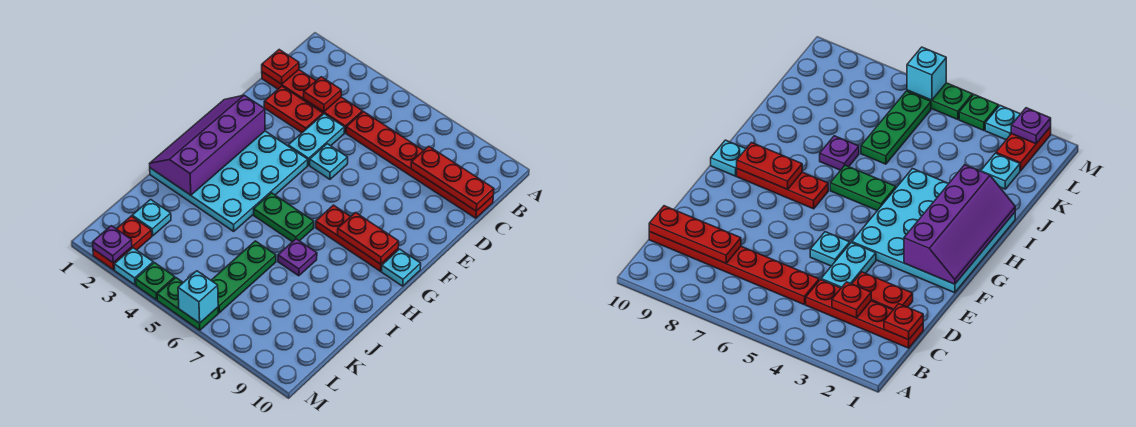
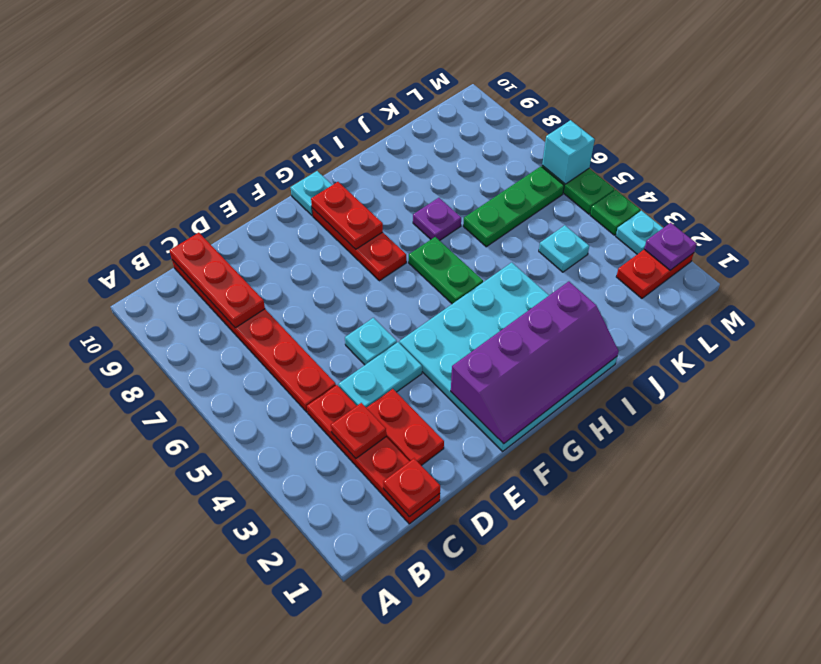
cyan 1x1 plate [132,199,171,236] -> cyan 1x1 plate moved to [539,225,589,272]

